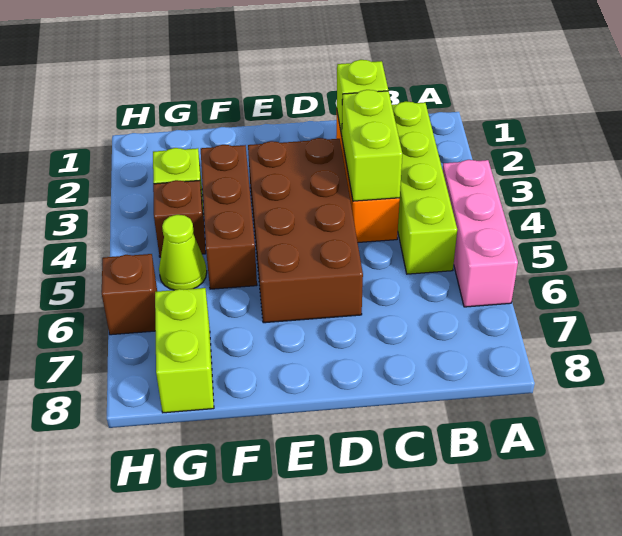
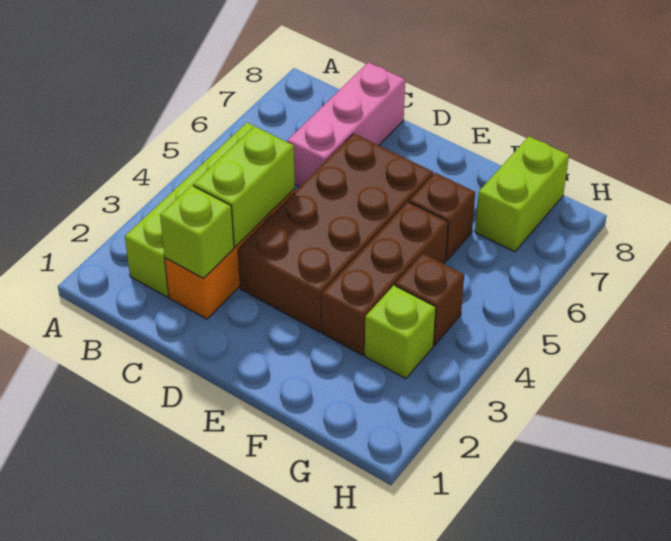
pink 1x3 brick [442,160,518,307] -> pink 1x3 brick moved to [287,63,405,187]
lime 1x1 cone [159,215,207,290] -> none
brown 1x1 brick [102,254,157,335] -> brown 1x1 brick moved to [409,173,475,261]

